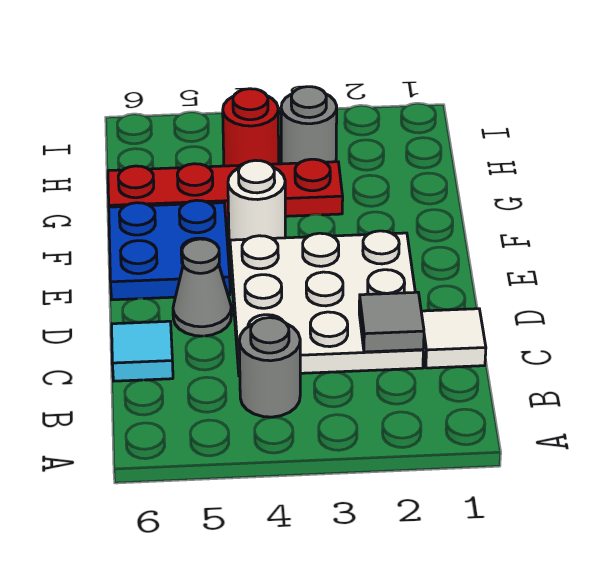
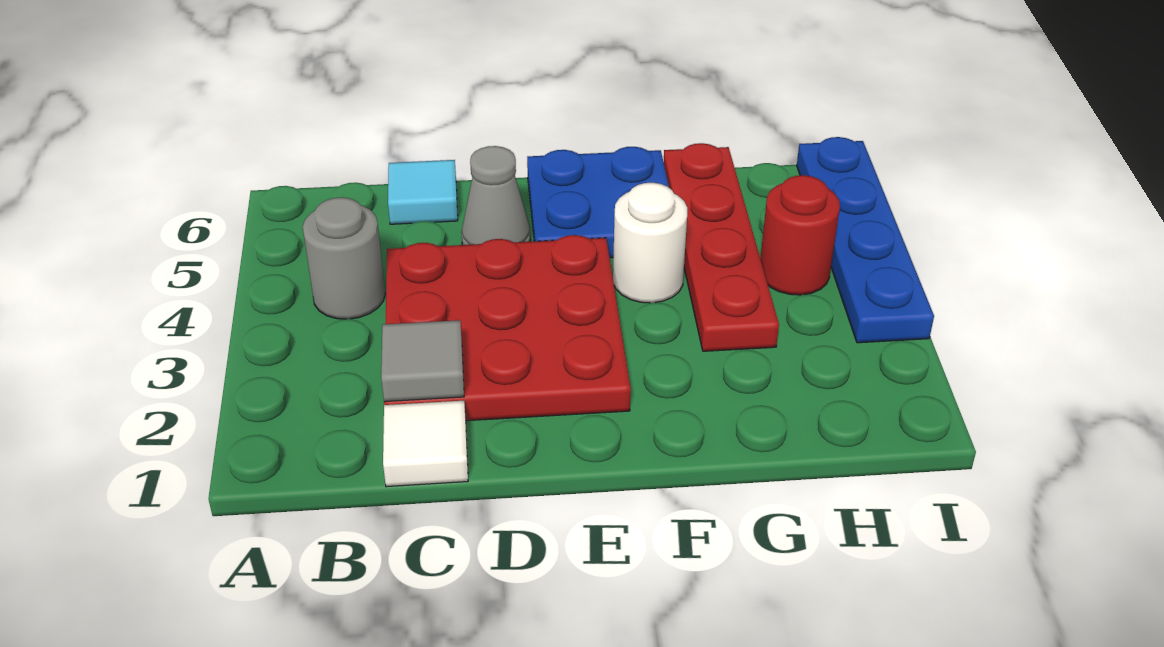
white 3x3 plate [230,231,423,376] -> red 3x3 plate [384,235,631,421]
grey 1x1 round brick [281,87,337,164] -> none
none -> blue 1x4 plate [797,137,934,343]

